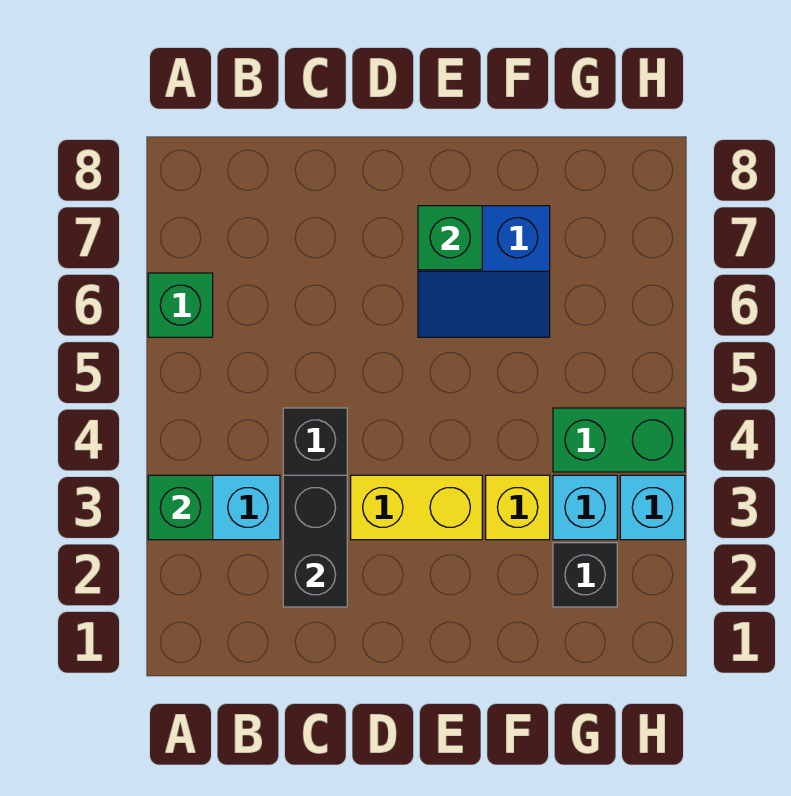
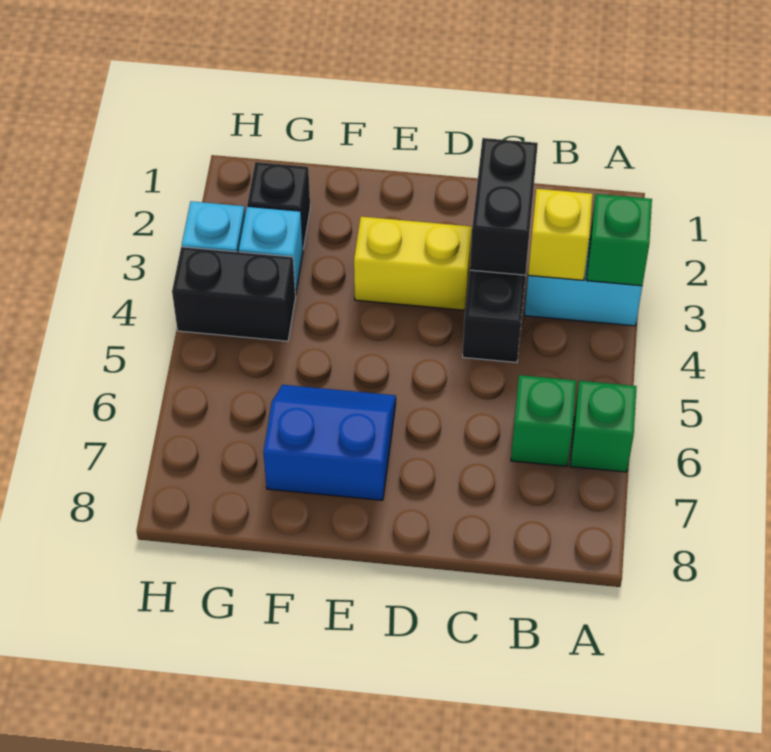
green 1x1 brick [418,206,482,270] -> green 1x1 brick moved to [511,375,576,466]
yellow 1x1 brick [486,475,550,540] -> yellow 1x1 brick moved to [528,189,593,280]
green 1x2 brick [553,408,685,472] -> black 1x2 brick [172,247,296,341]

